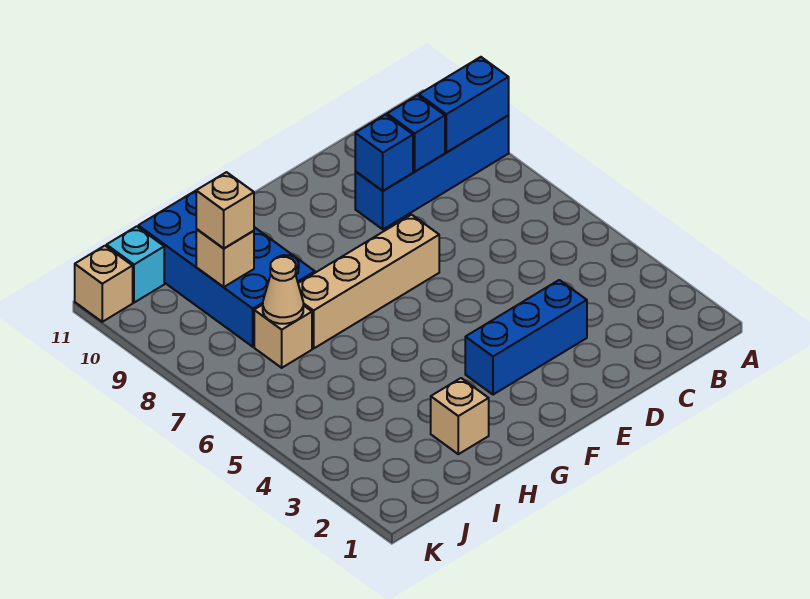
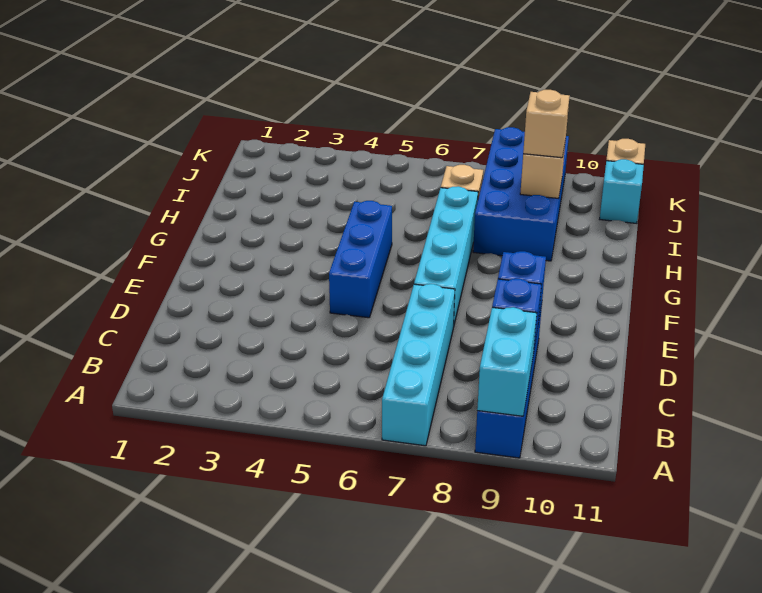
none -> cyan 1x4 brick [382,284,455,446]
blue 1x2 brick [419,57,509,152] -> cyan 1x2 brick [477,307,537,416]
blue 1x3 brick [465,280,587,395] -> blue 1x3 brick moved to [329,201,392,318]
tan 1x4 brick [298,215,439,349] -> cyan 1x4 brick [414,186,478,327]
tan 1x1 brick [431,378,489,454] -> none
blue 2x4 brick [138,191,315,347] -> blue 2x4 brick turned to [473,127,569,261]
tan 1x1 cone [263,257,303,324] -> none

